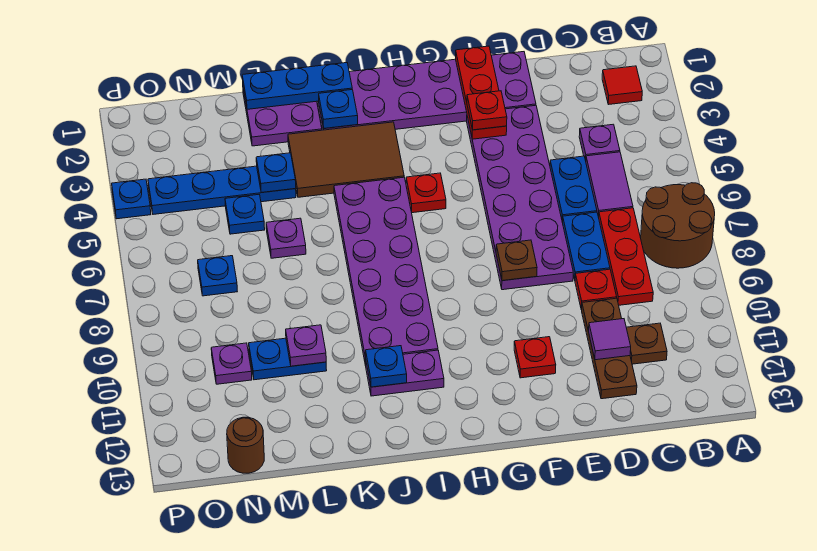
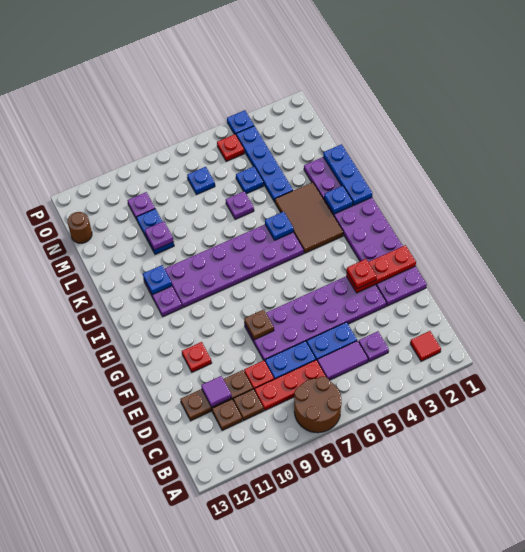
none -> brown 1x1 plate [233,389,264,420]
red 1x1 plate [406,173,446,213] -> red 1x1 plate moved to [217,134,245,161]
blue 1x1 plate [256,153,296,192] -> blue 1x1 plate moved to [265,212,294,240]

